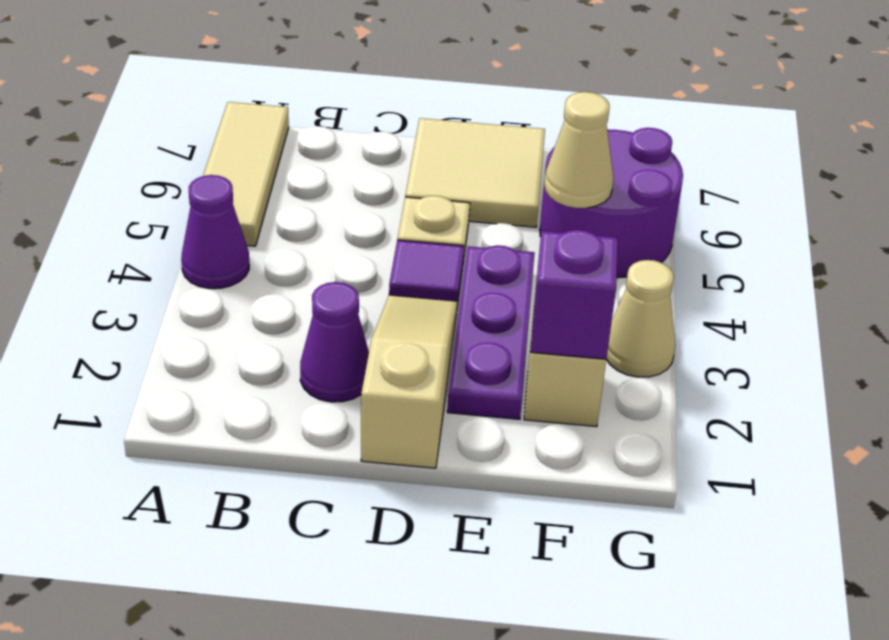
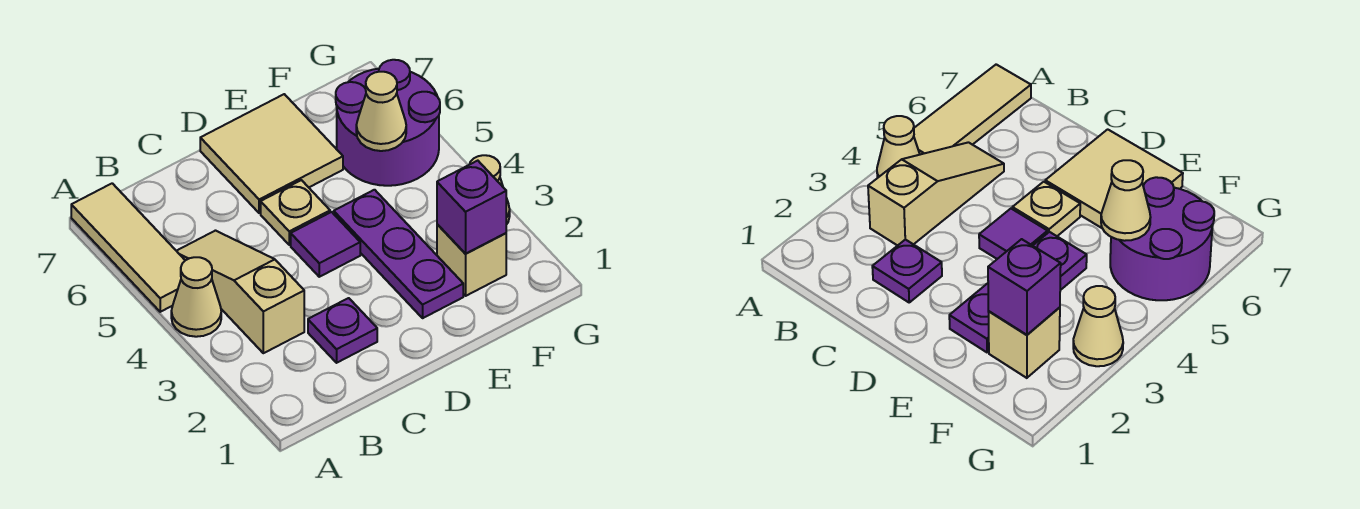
purple 1x1 cone [181,175,249,289] -> tan 1x1 cone [171,257,221,337]
purple 1x1 cone [300,282,369,402] -> purple 1x1 plate [308,298,377,363]
tan 1x3 slope [361,295,457,468] -> tan 1x3 slope moved to [177,231,304,353]

